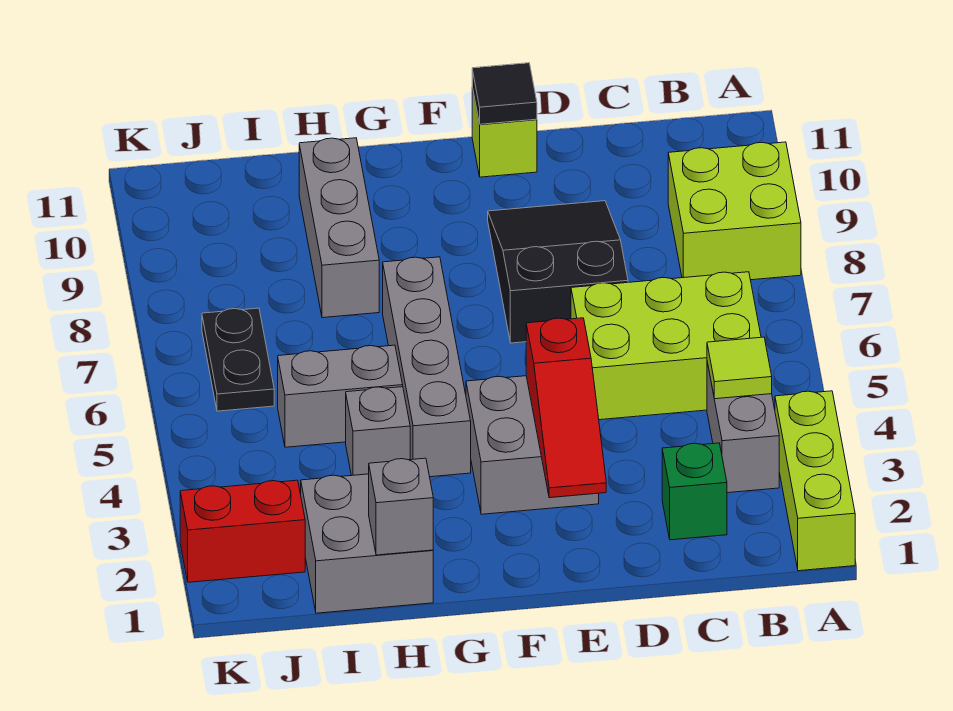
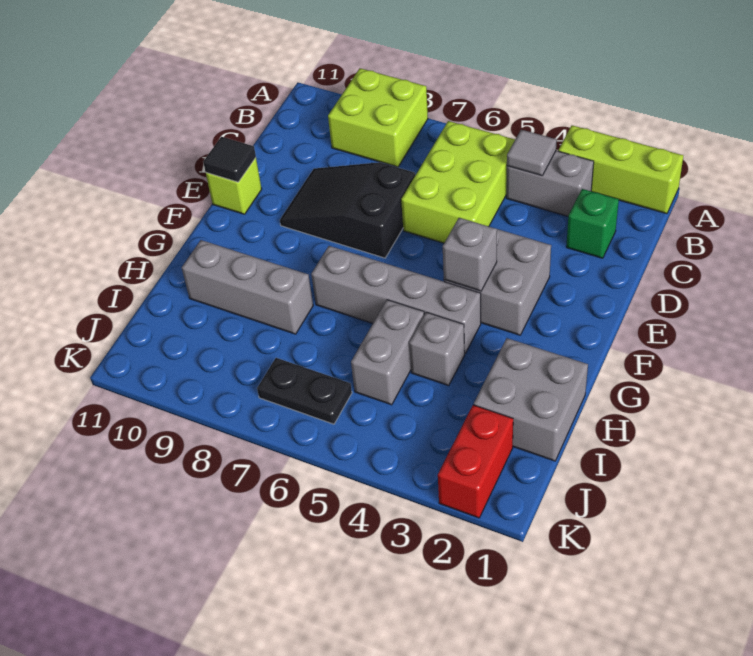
lime 1x1 tile [707,337,772,399] -> grey 1x1 tile [507,130,557,176]
red 1x3 slope [526,318,606,498] -> none
grey 1x1 brick [369,458,433,555] -> grey 1x1 brick moved to [443,218,497,291]

